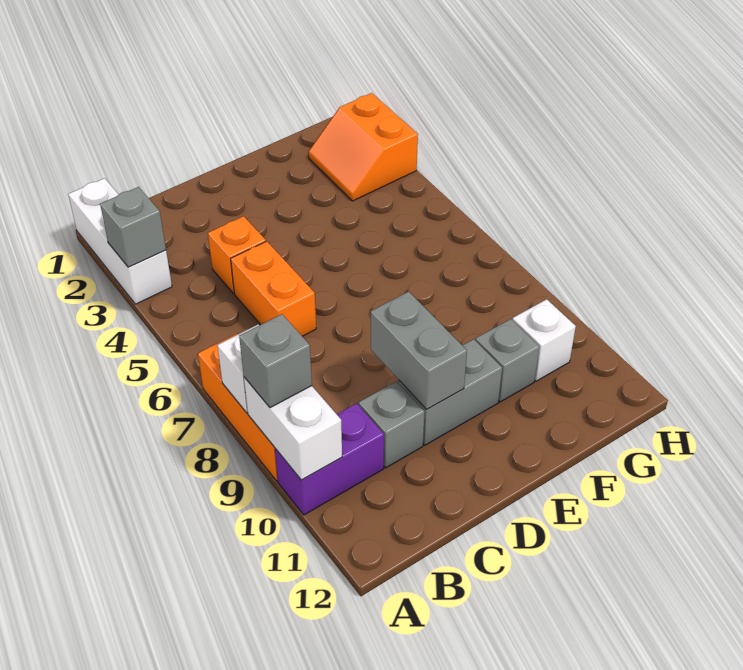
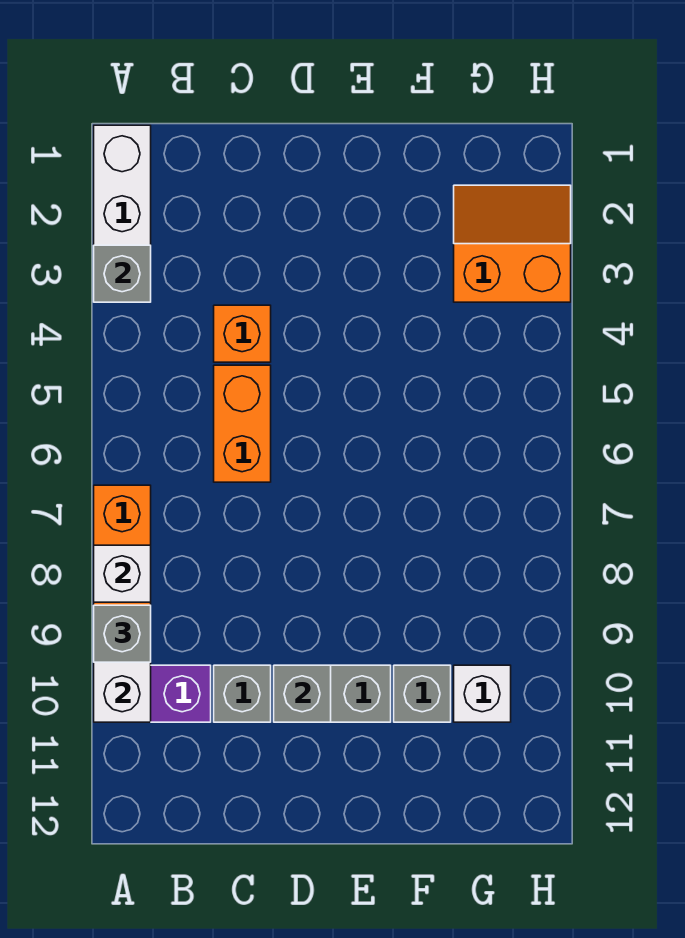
grey 1x2 brick [371,291,467,410] -> grey 1x1 brick [274,665,331,722]
orange 2x2 slope [308,93,418,201] -> orange 2x2 slope turned to [454,185,571,302]

